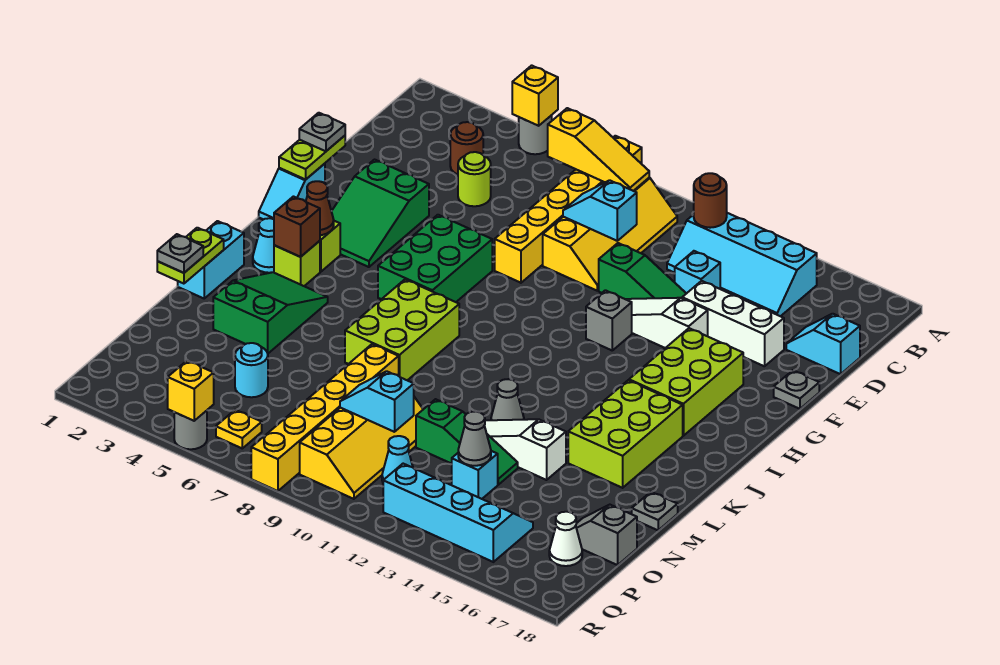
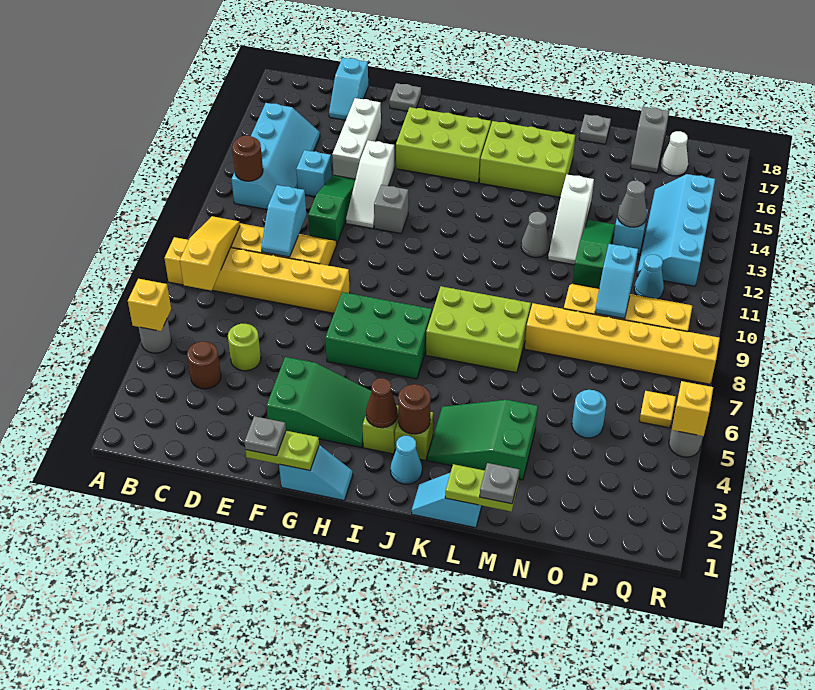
brown 1x1 brick [274,197,320,257] -> brown 1x1 round brick [398,384,431,434]
cyan 1x2 brick [178,221,244,298] -> cyan 1x2 slope [412,473,482,528]

